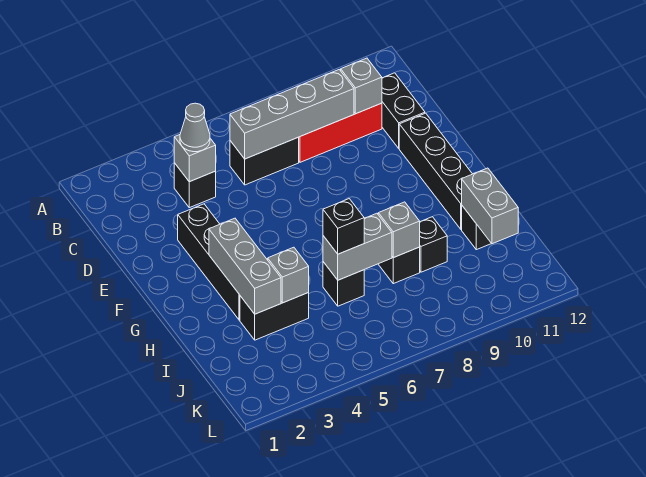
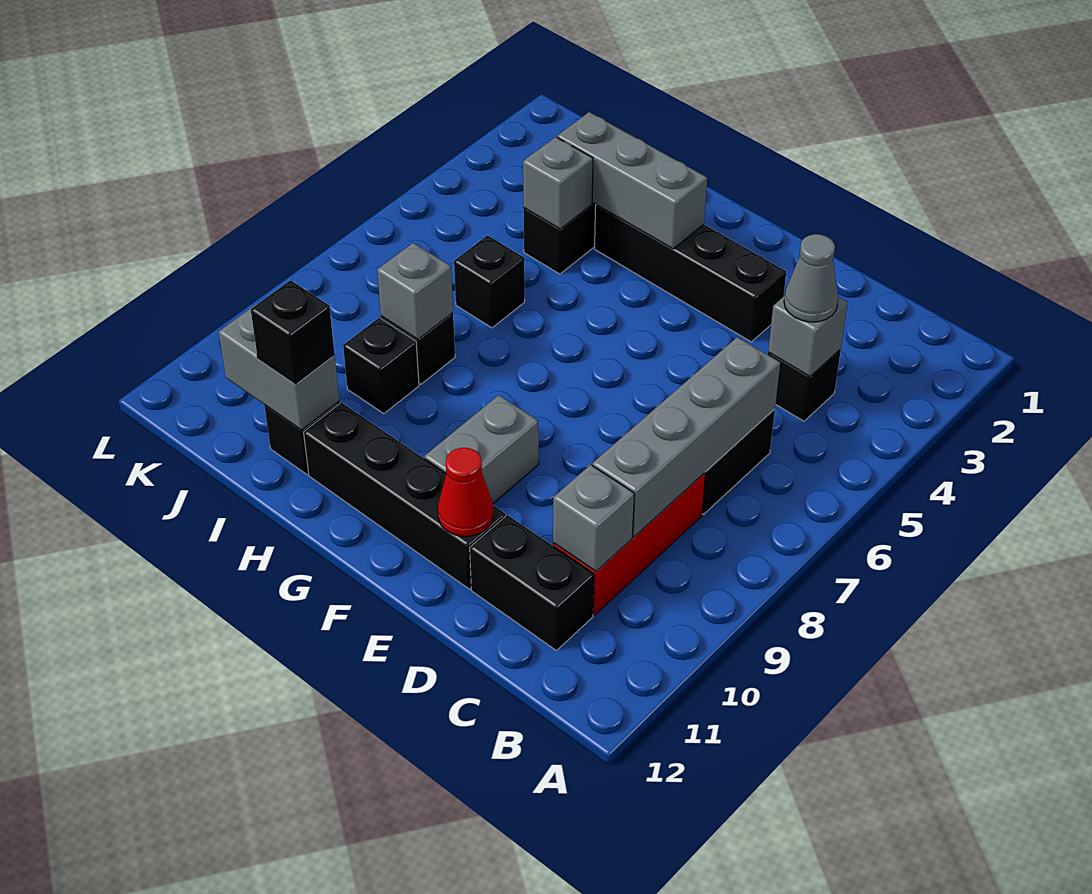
none -> red 1x1 cone [438,448,494,536]
grey 1x2 brick [323,213,392,280] -> grey 1x2 brick moved to [424,395,539,503]
black 1x1 brick [323,199,364,254] -> black 1x1 brick moved to [251,280,335,383]

